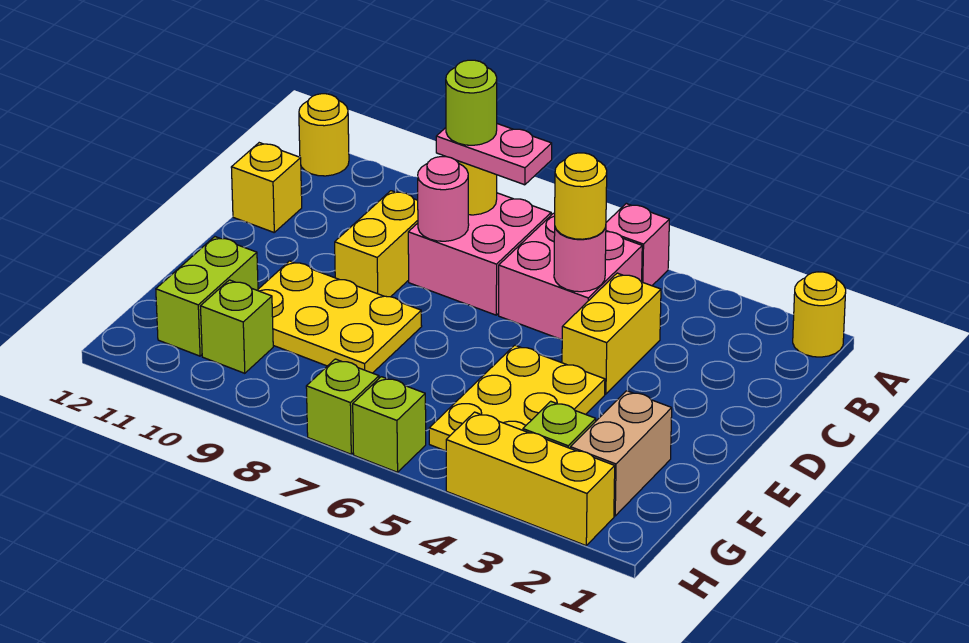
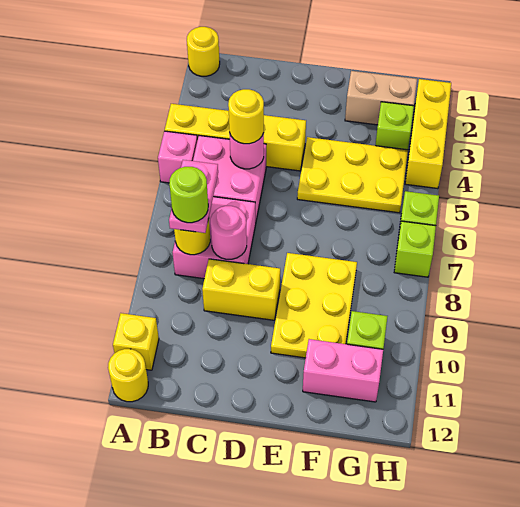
yellow 1x2 brick [562,273,661,394] -> yellow 1x4 brick [165,104,306,171]
yellow 1x1 brick [231,143,302,232] -> yellow 1x1 brick moved to [113,313,159,370]
lime 1x2 brick [156,237,258,356] -> pink 1x2 brick [303,339,383,402]

